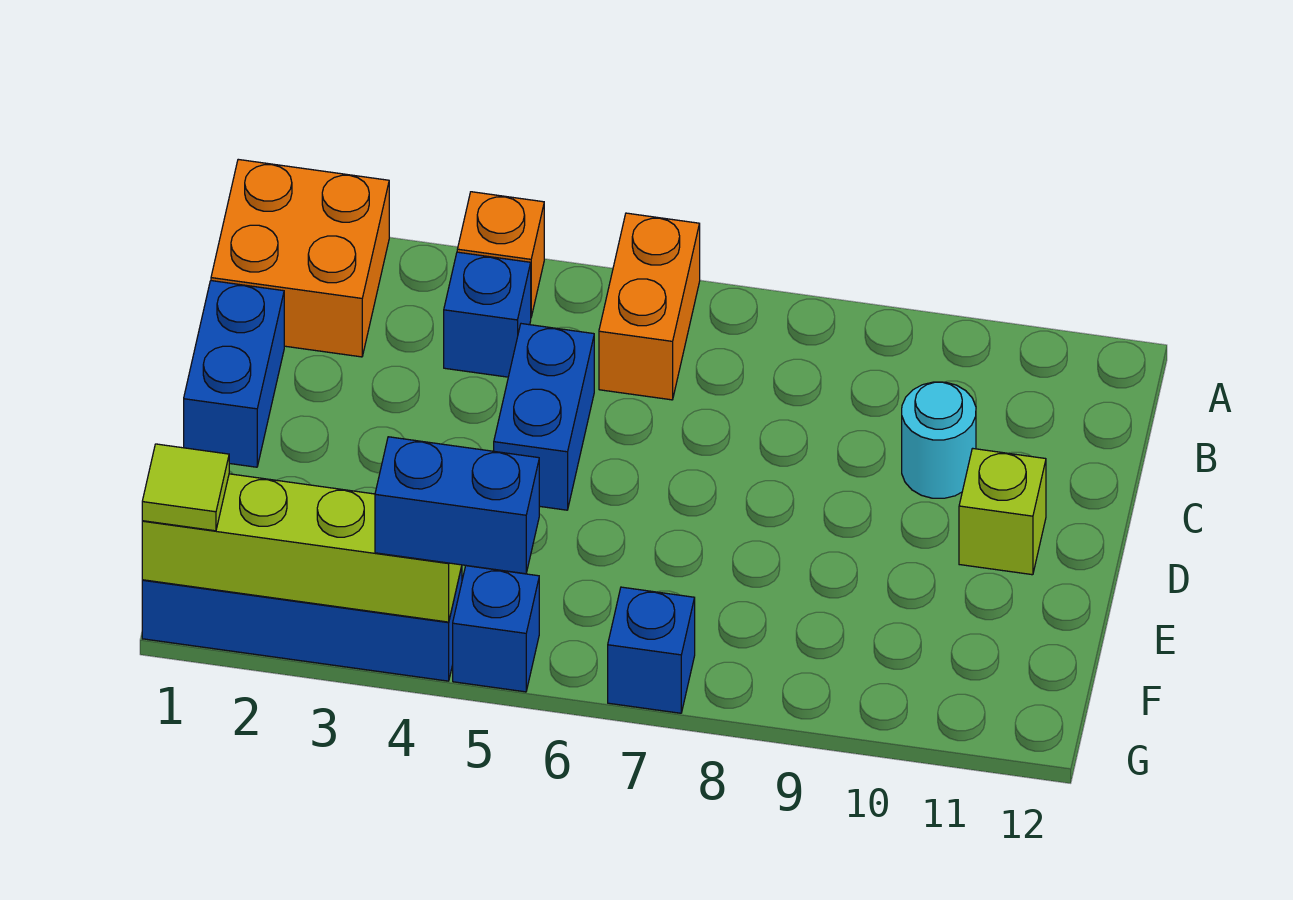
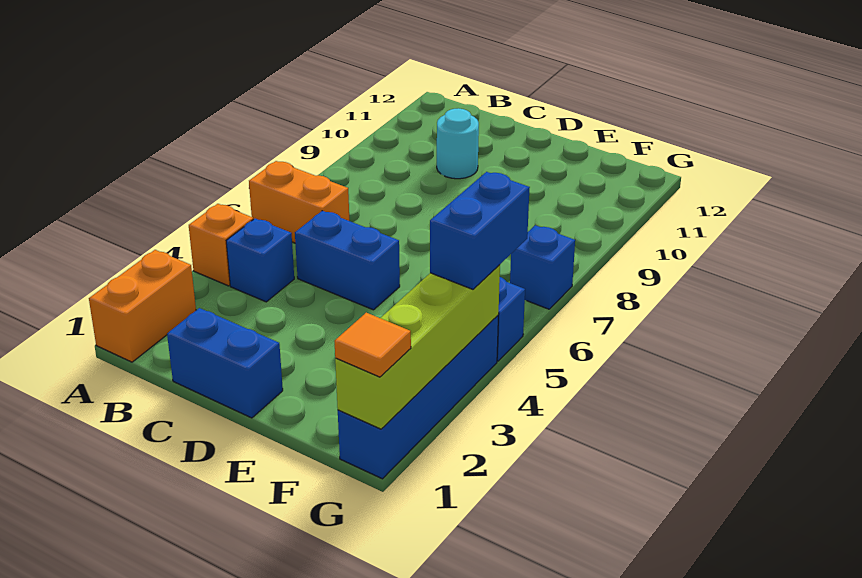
orange 2x2 brick [211,159,389,357] -> orange 1x2 brick [89,250,196,362]
lime 1x1 brick [959,448,1046,575] -> none
lime 1x1 tile [142,444,229,531] -> orange 1x1 tile [335,313,411,377]

